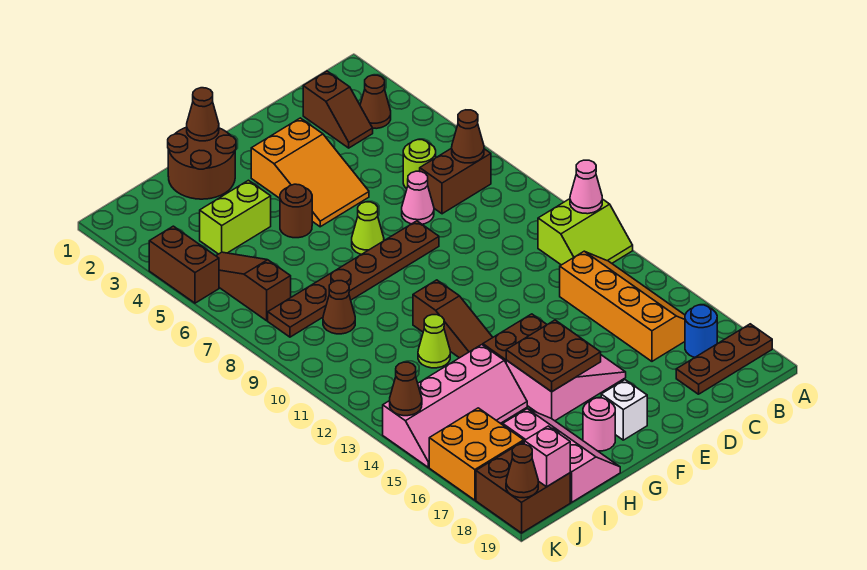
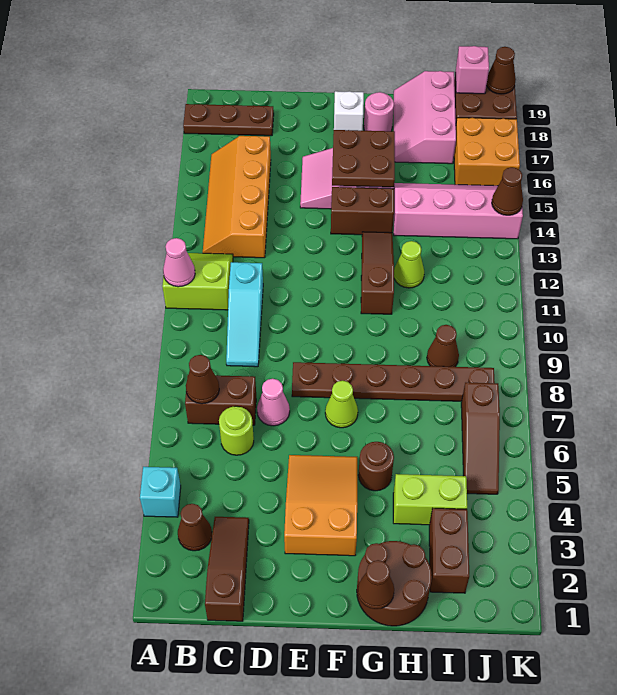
none -> cyan 1x1 brick [140,467,181,517]
blue 1x1 round brick [685,305,717,357] -> none
brown 1x2 slope [303,71,373,148] -> brown 1x3 slope [205,517,249,621]
none -> cyan 1x3 slope [226,262,263,367]
brown 1x2 brick [149,226,219,303] -> brown 1x2 brick moved to [429,508,469,593]

